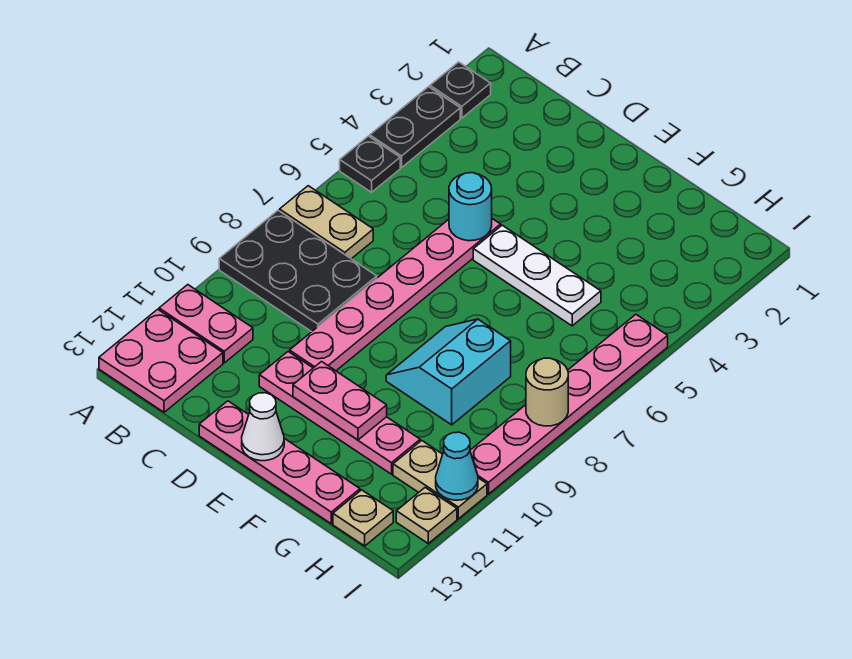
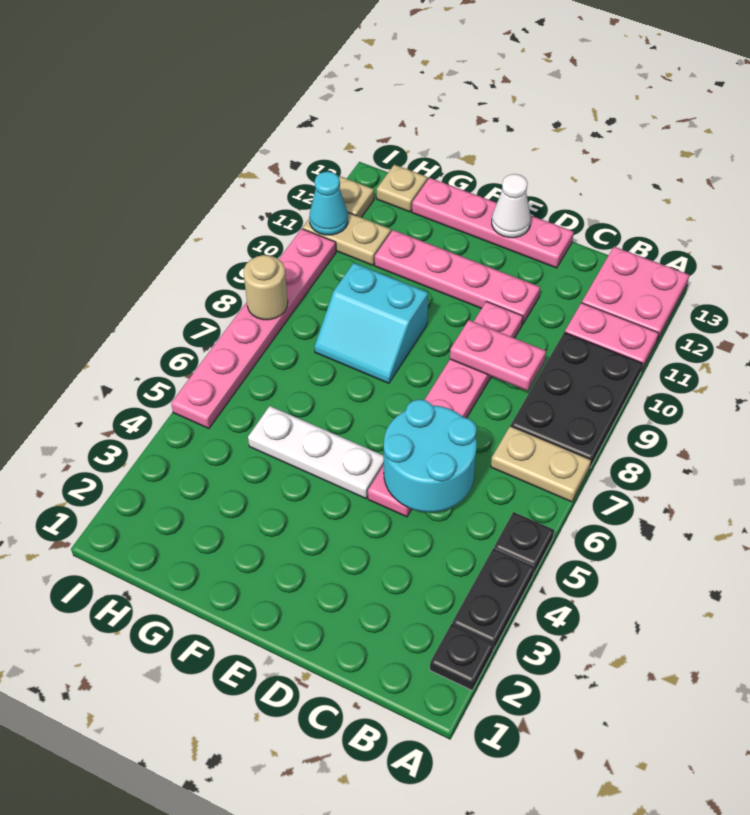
black 2x3 plate [219,211,377,332] -> black 2x3 plate turned to [511,332,643,467]
cyan 1x1 round brick [449,173,492,241] -> cyan 2x2 round brick [384,399,477,512]
pink 1x2 plate [293,362,387,440] -> pink 1x2 plate moved to [450,320,546,391]
cyan 2x2 slope [386,319,511,425] -> cyan 2x2 slope turned to [314,263,428,383]

